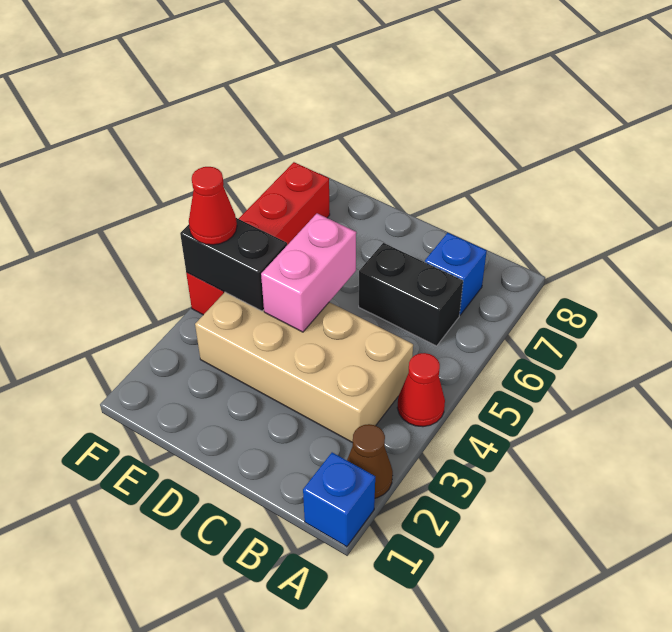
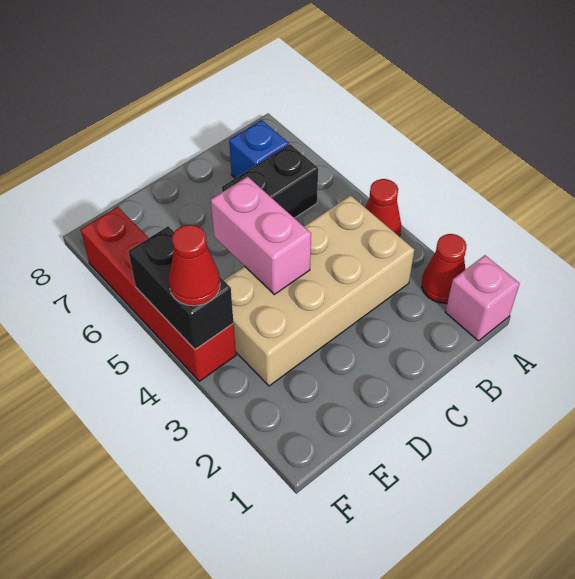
blue 1x1 brick [303,453,375,547] -> pink 1x1 brick [445,255,520,341]
brown 1x1 cone [347,424,393,498] -> red 1x1 cone [422,234,466,303]
black 1x2 brick [180,218,287,311] -> black 1x2 brick turned to [128,226,233,349]

